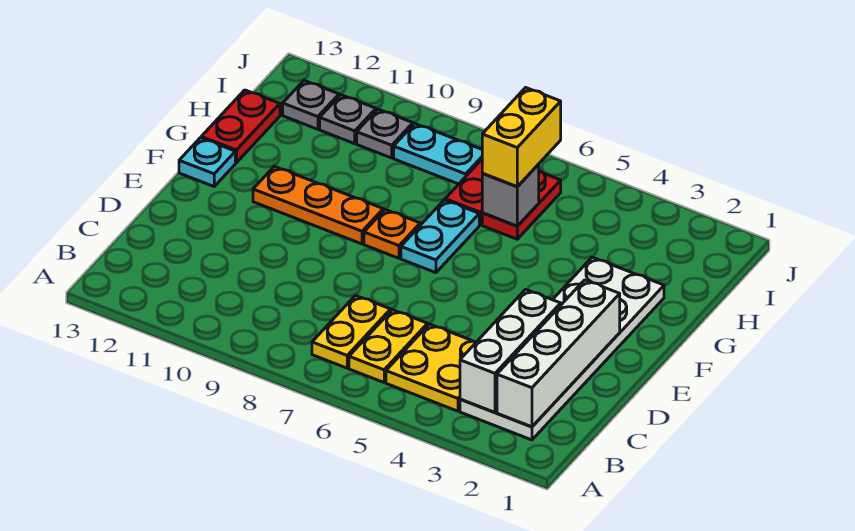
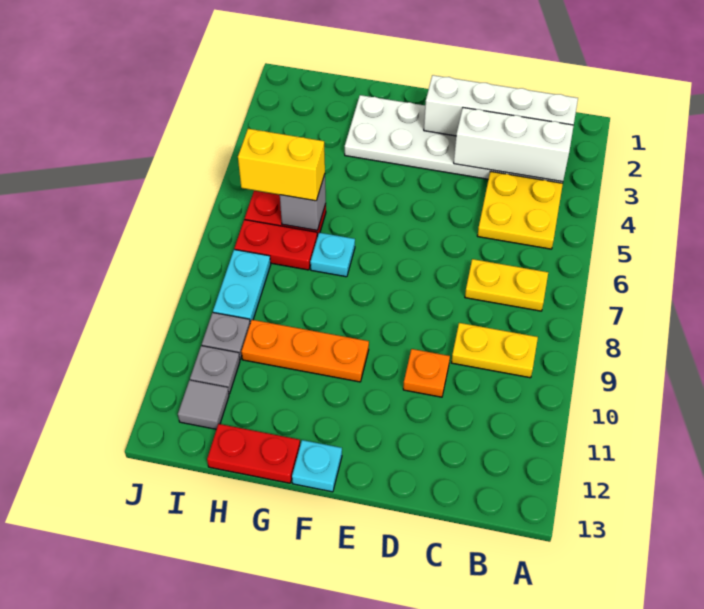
yellow 1x2 plate [349,310,428,382] -> yellow 1x2 plate moved to [451,323,538,378]
cyan 1x2 plate [401,200,479,273] -> cyan 1x1 plate [310,233,355,277]
orange 1x1 plate [364,210,420,258] -> orange 1x1 plate moved to [403,349,450,397]
orange 1x3 plate [253,166,383,244] -> orange 1x3 plate turned to [241,320,369,382]
grey 1x1 plate [283,81,339,129] -> grey 1x1 tile [178,380,229,429]

